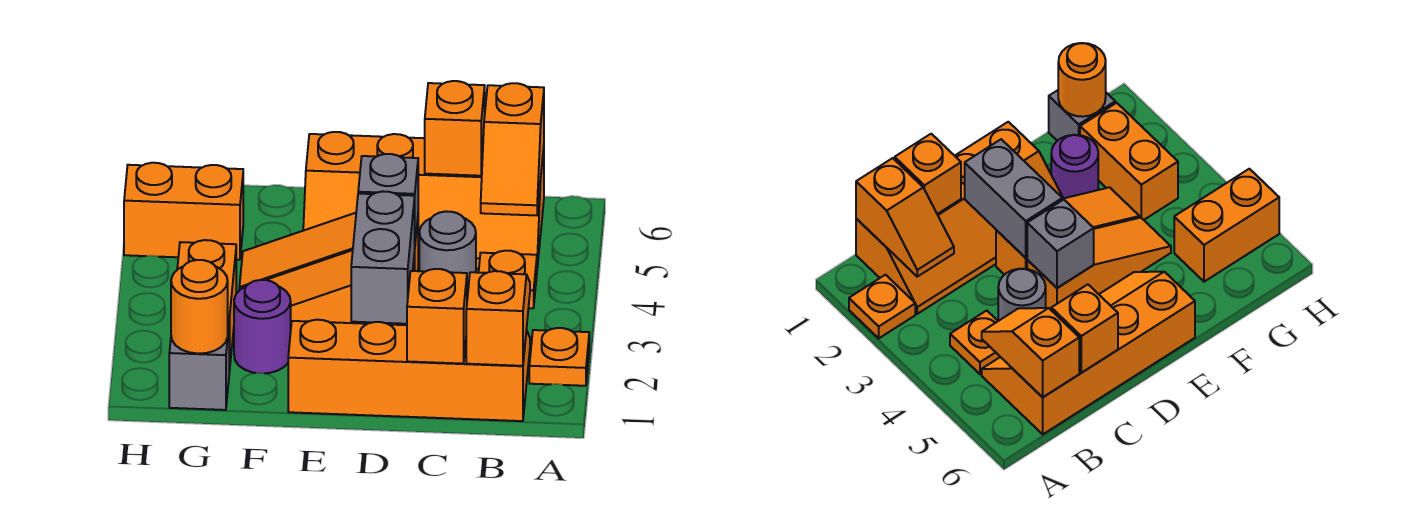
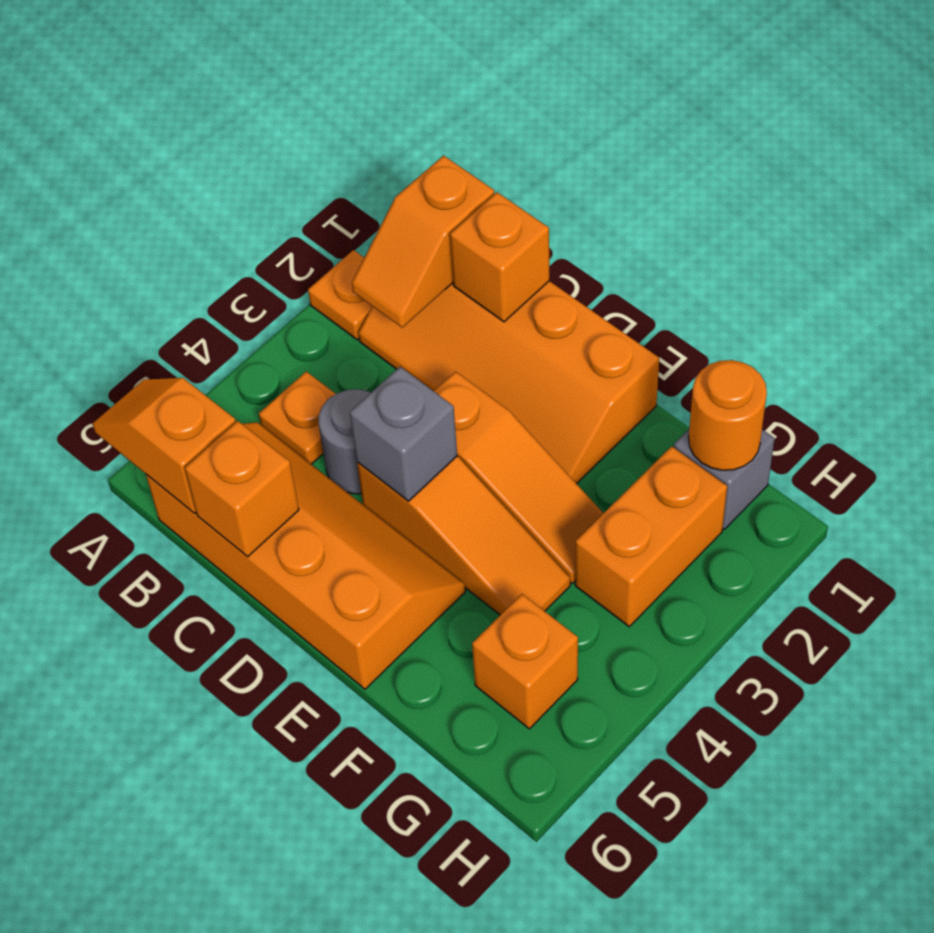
orange 1x2 slope [481,83,544,215] -> orange 1x2 slope turned to [93,378,236,513]
grey 1x2 brick [351,192,415,324] -> none
purple 1x1 round brick [234,280,291,373] -> none
orange 1x2 brick [124,163,243,260] -> orange 1x1 brick [472,594,578,729]

